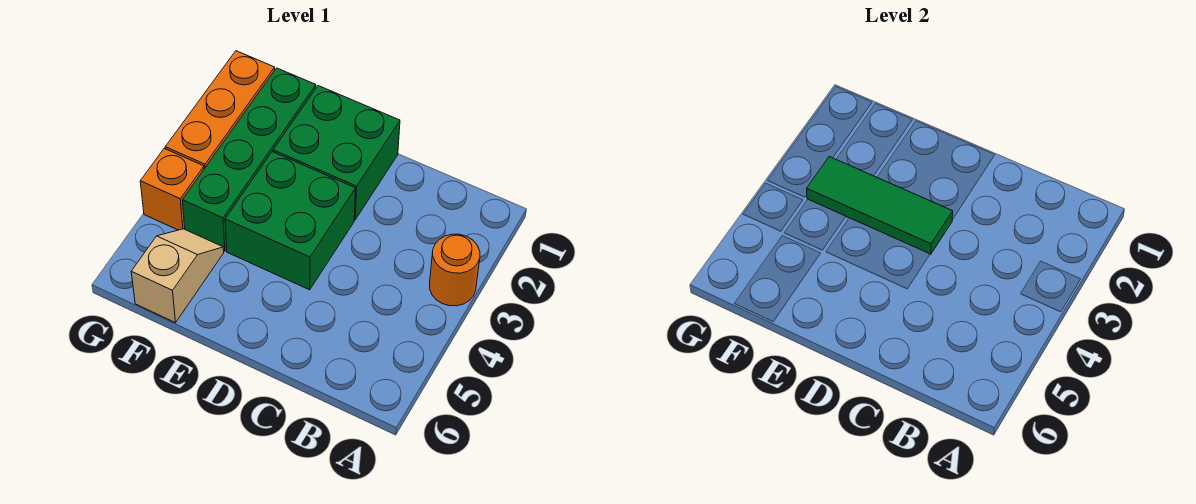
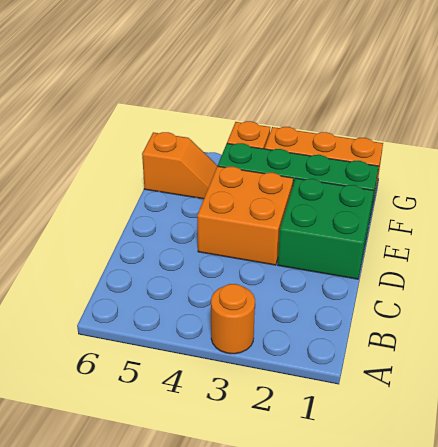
green 2x2 brick [225,152,356,290] -> orange 2x2 brick [197,166,293,265]
green 1x3 tile [807,157,953,254] -> none
tan 1x2 slope [131,229,224,323] -> orange 1x2 slope [142,132,218,199]

